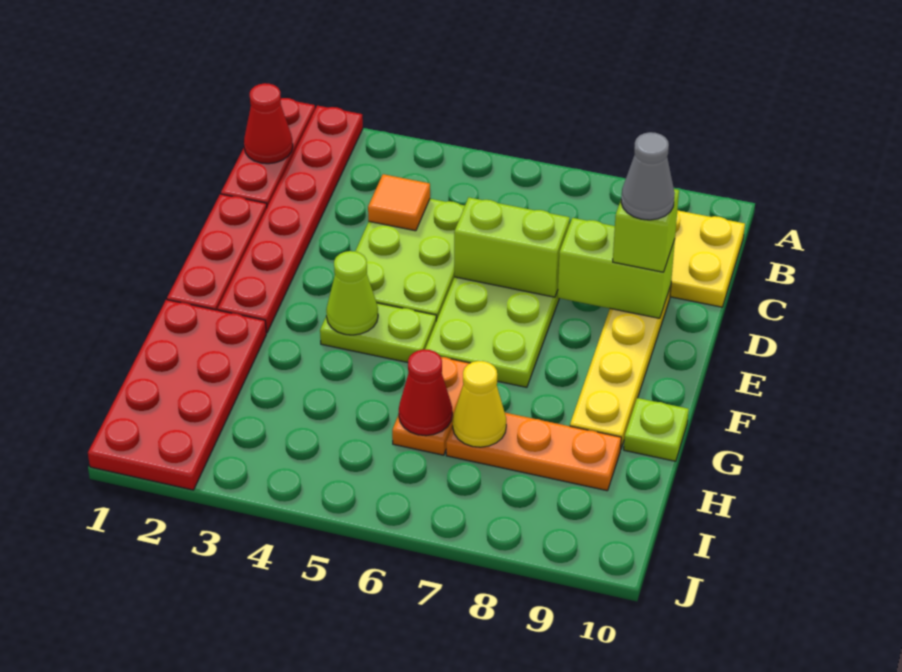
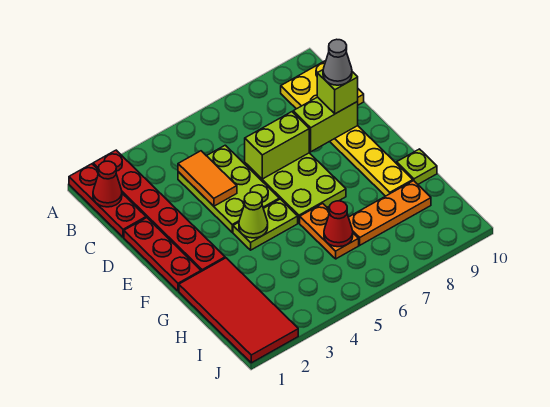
orange 1x1 tile [368,174,430,231] -> orange 1x2 tile [178,151,237,206]
red 2x4 plate [88,300,266,490] -> red 2x4 tile [179,258,298,363]
yellow 1x1 cone [453,361,506,447] -> none

